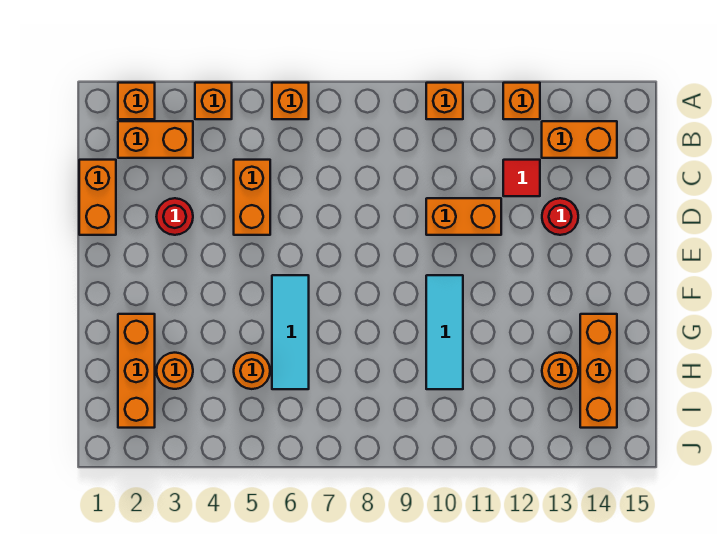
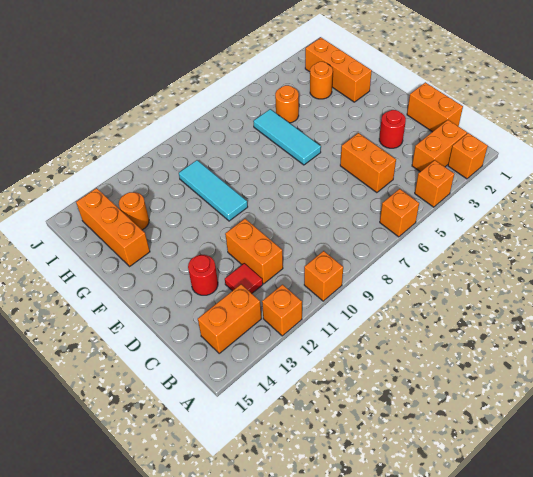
orange 1x2 brick [426,198,501,235] -> orange 1x2 brick turned to [225,219,283,284]

